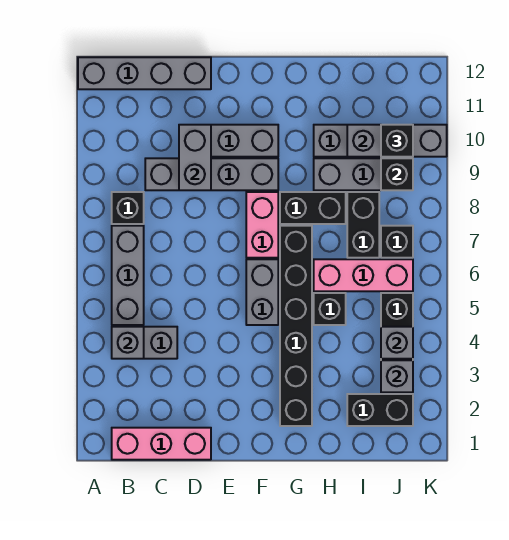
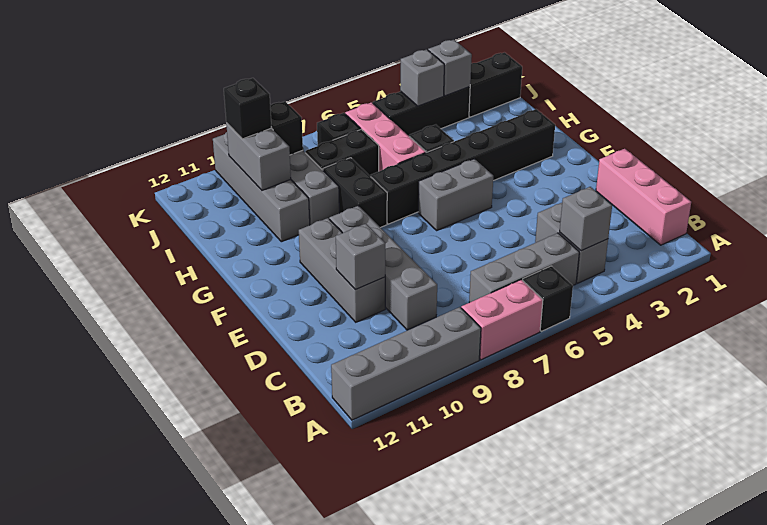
grey 1x4 brick [78,57,211,89] -> grey 1x4 brick turned to [331,307,481,420]
black 1x1 brick [112,192,144,224] -> black 1x1 brick moved to [523,266,573,331]
grey 1x2 brick [179,125,211,190] -> grey 1x1 brick [336,224,385,290]
pink 1x2 brick [246,192,278,258] -> pink 1x2 brick moved to [461,279,543,360]
black 1x2 brick [347,394,413,426] -> black 1x2 brick turned to [469,52,522,117]

